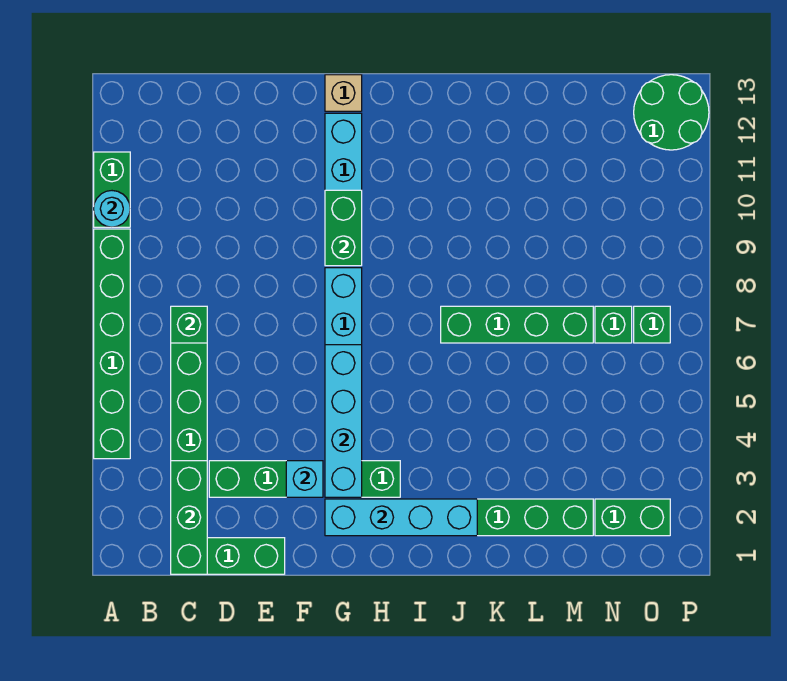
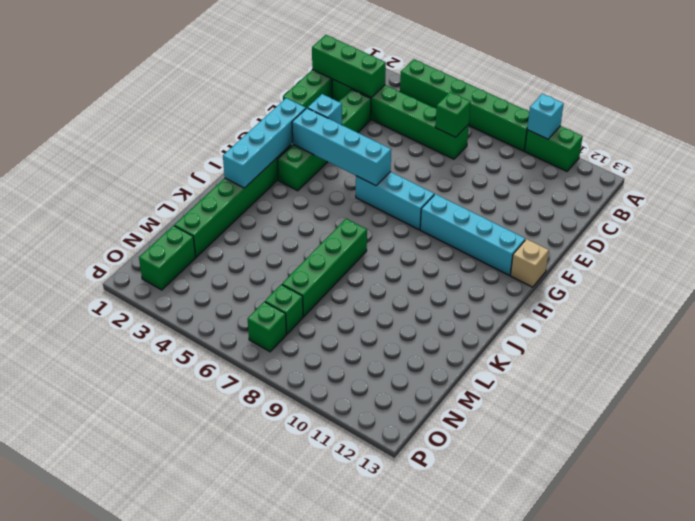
cyan 1x1 round brick [94,191,130,227] -> cyan 1x1 brick [527,94,564,139]
green 1x2 brick [325,190,362,266] -> none
green 2x2 round brick [634,75,709,150] -> none

